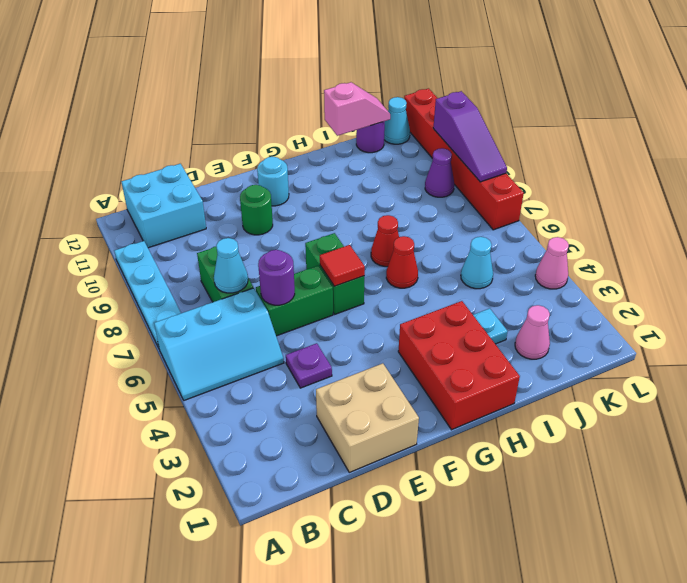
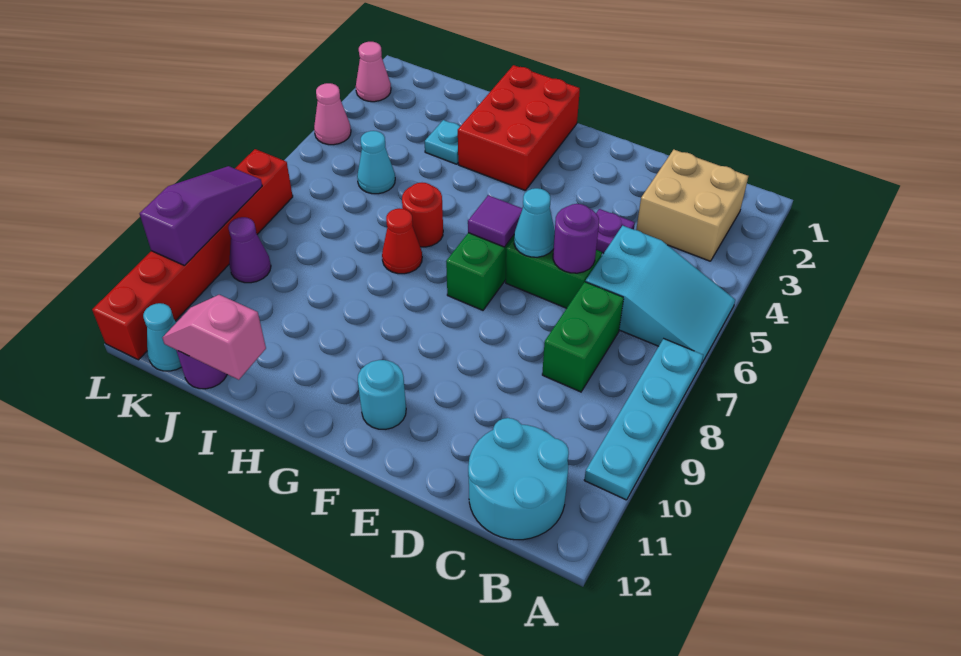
cyan 2x3 slope [154,288,284,400] -> cyan 2x3 slope turned to [586,226,735,364]
cyan 2x2 brick [122,164,206,248] -> cyan 2x2 round brick [468,418,569,540]
cyan 1x1 cone [214,238,248,293] -> cyan 1x1 cone moved to [514,188,555,257]
tan 2x2 brick [316,363,419,472] -> tan 2x2 brick moved to [636,150,748,261]
green 1x1 round brick [240,185,273,235] -> none
red 1x1 tile [320,245,365,286] -> purple 1x1 tile [468,195,523,247]
red 1x1 cone [386,236,418,288] -> red 1x1 round brick [402,183,443,247]
pink 1x1 cone [515,305,550,359] -> pink 1x1 cone moved to [356,42,391,102]

